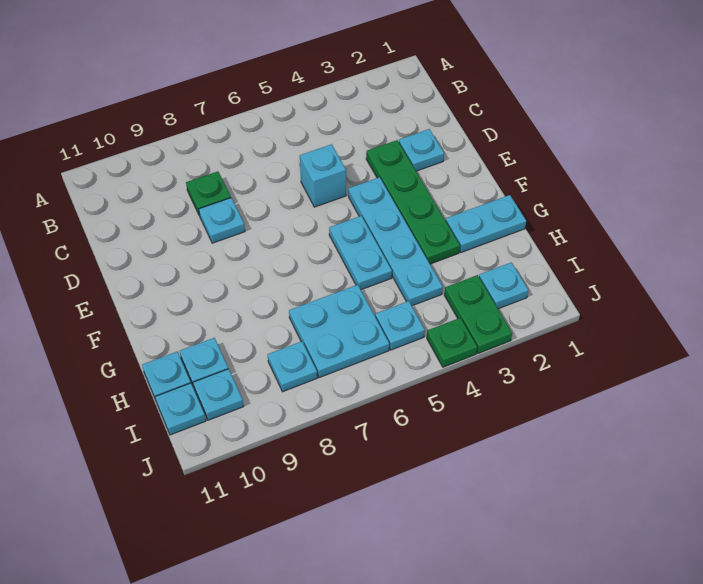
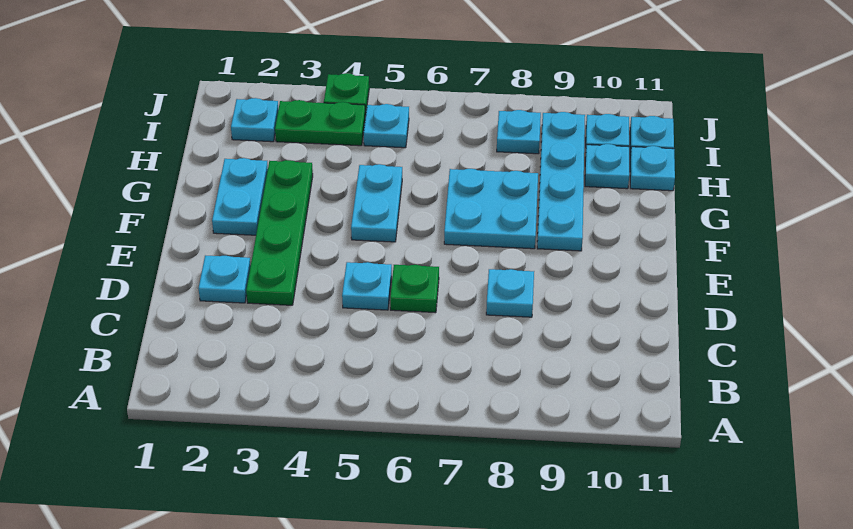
green 1x1 plate [186,171,231,216] -> green 1x1 plate moved to [390,265,439,313]
cyan 1x1 brick [300,144,346,207] -> cyan 1x1 plate [342,262,392,310]
cyan 1x4 plate [348,177,443,306] -> cyan 1x4 plate moved to [537,112,585,251]
cyan 1x2 plate [446,195,526,252] -> cyan 1x2 plate turned to [212,158,268,235]
cyan 2x2 plate [289,285,389,378] -> cyan 2x2 plate moved to [444,169,538,249]
green 1x2 plate [444,275,512,353] -> green 1x2 plate turned to [275,100,365,146]

